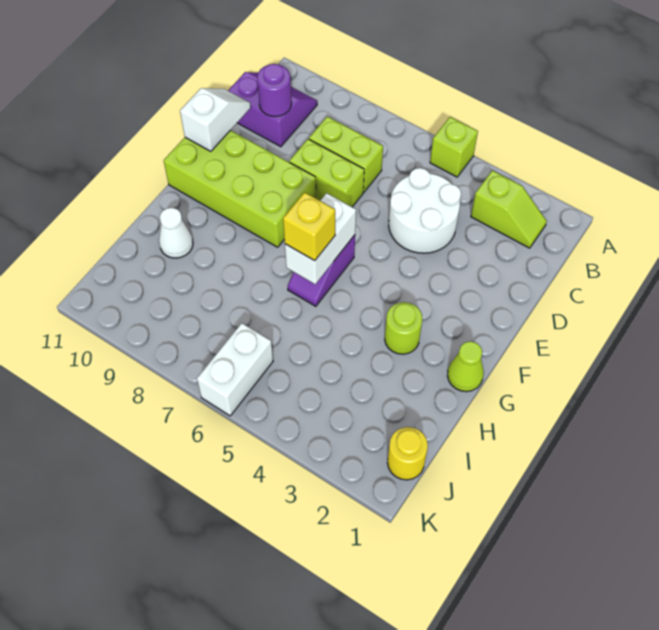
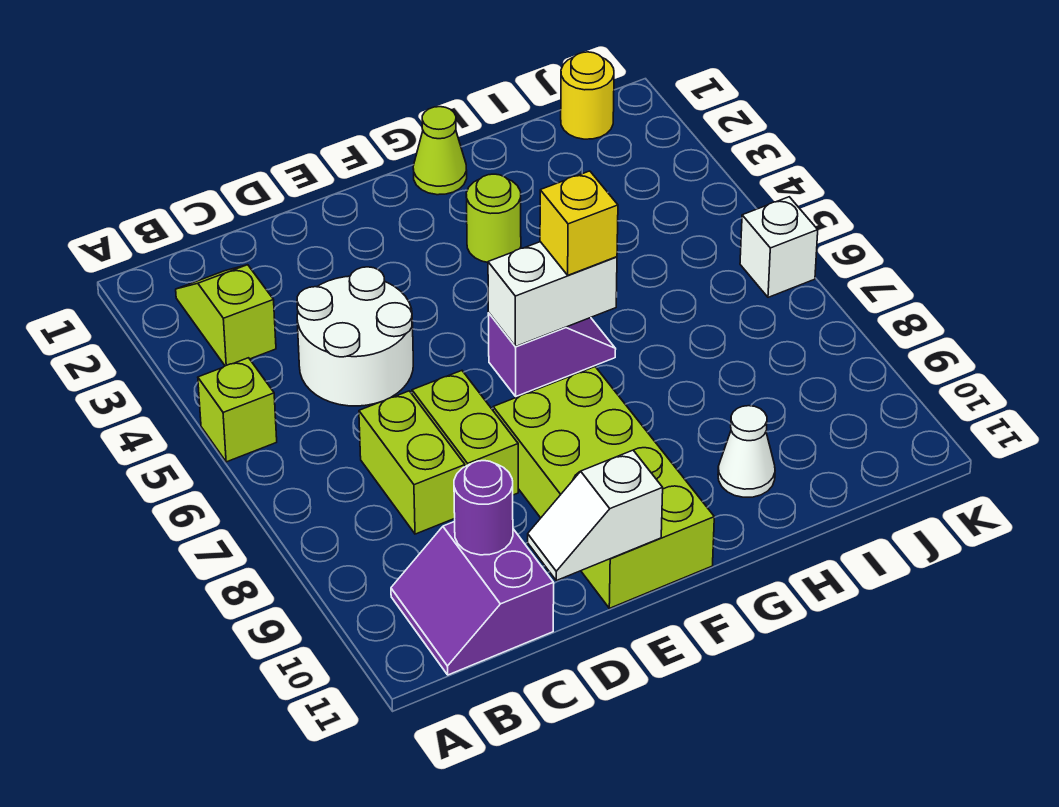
white 1x2 brick [197,323,273,416] -> white 1x1 brick [740,197,818,297]

